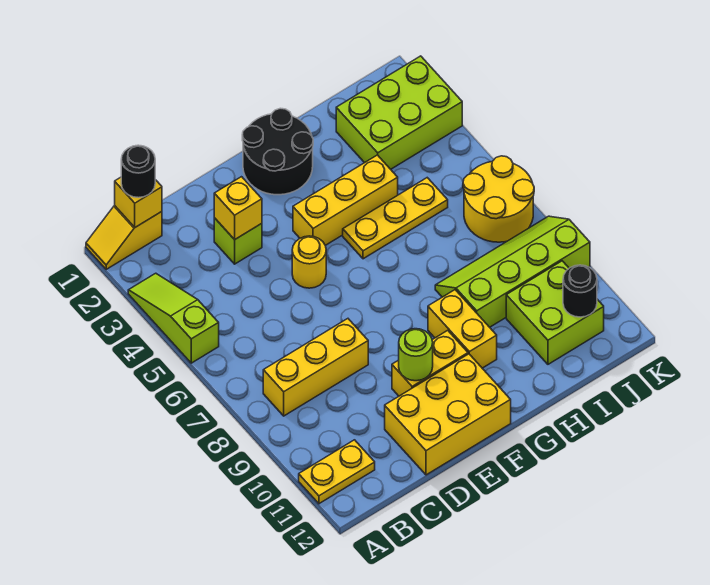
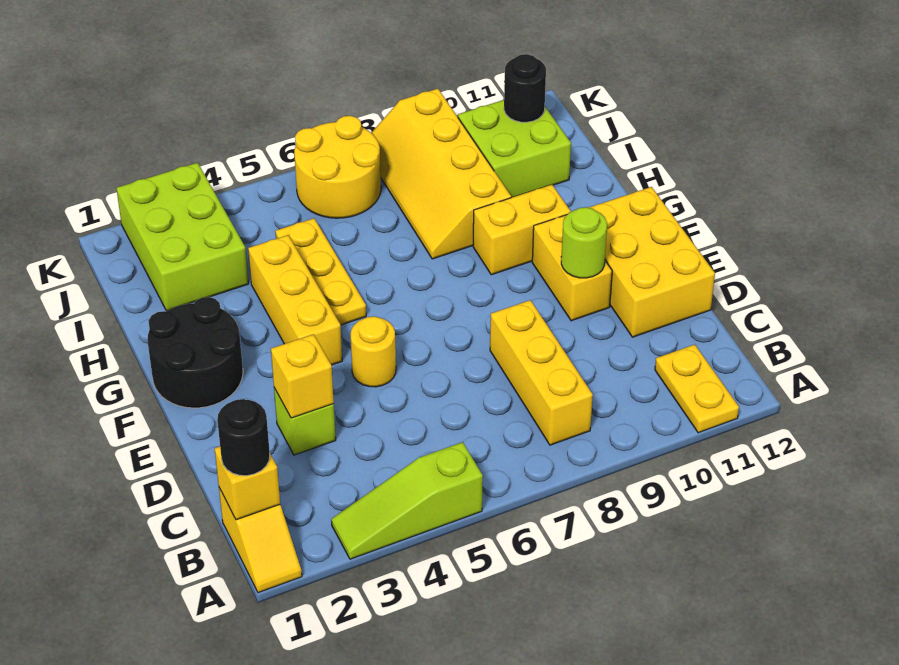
lime 2x4 slope [435,216,590,327] -> yellow 2x4 slope [371,89,511,259]

